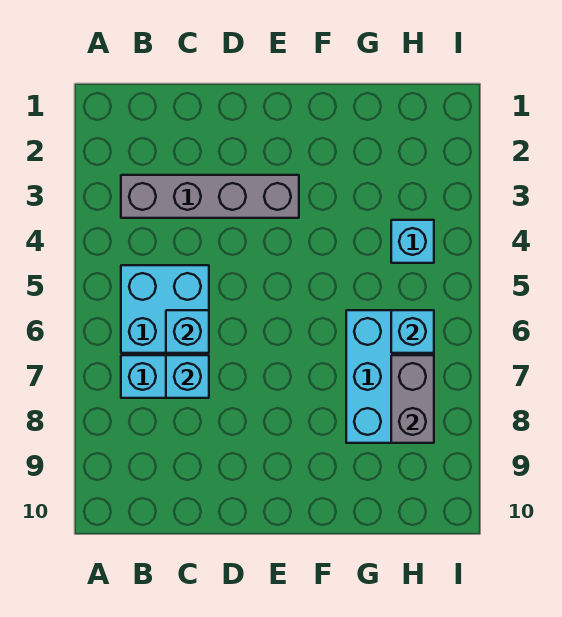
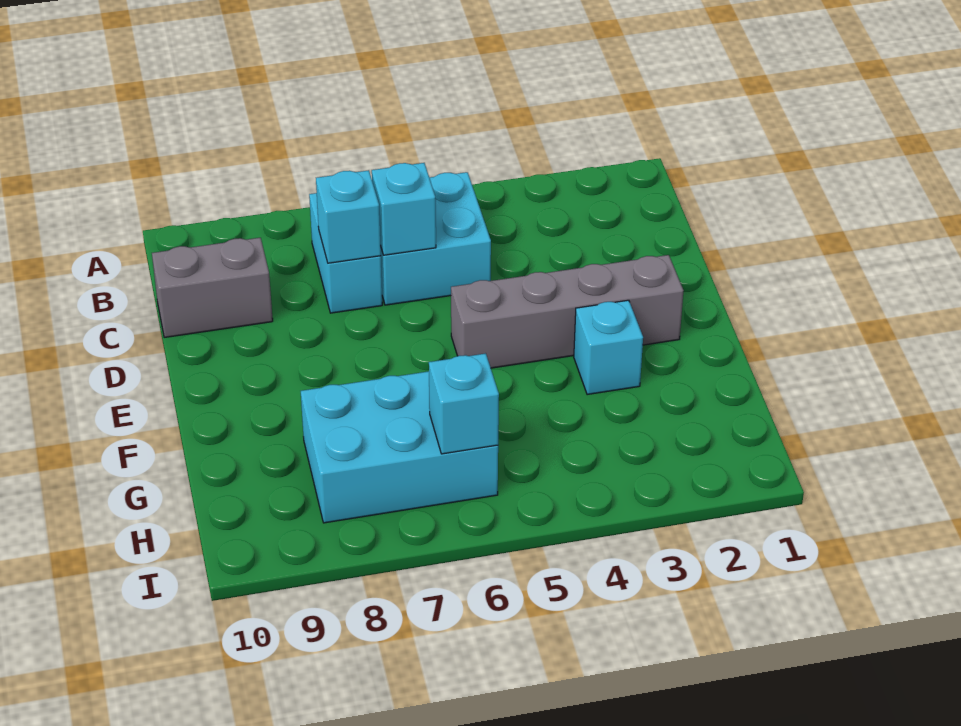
grey 1x4 brick [121,175,299,218] -> grey 1x4 brick turned to [451,255,684,368]
cyan 1x1 brick [391,220,434,263] -> cyan 1x1 brick moved to [574,300,643,395]
grey 1x2 brick [391,355,434,443] -> grey 1x2 brick moved to [152,238,273,337]

